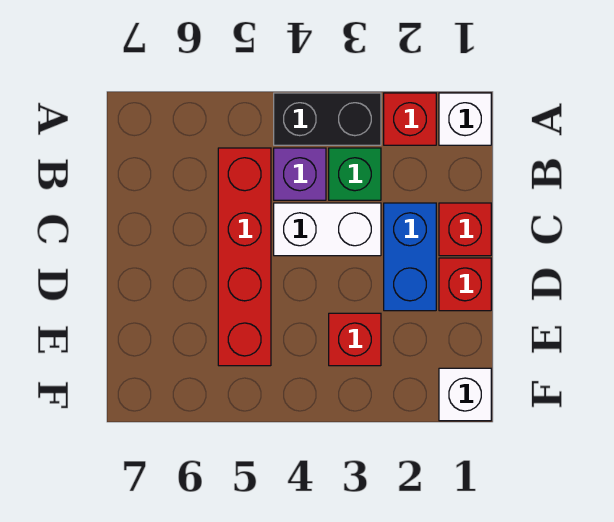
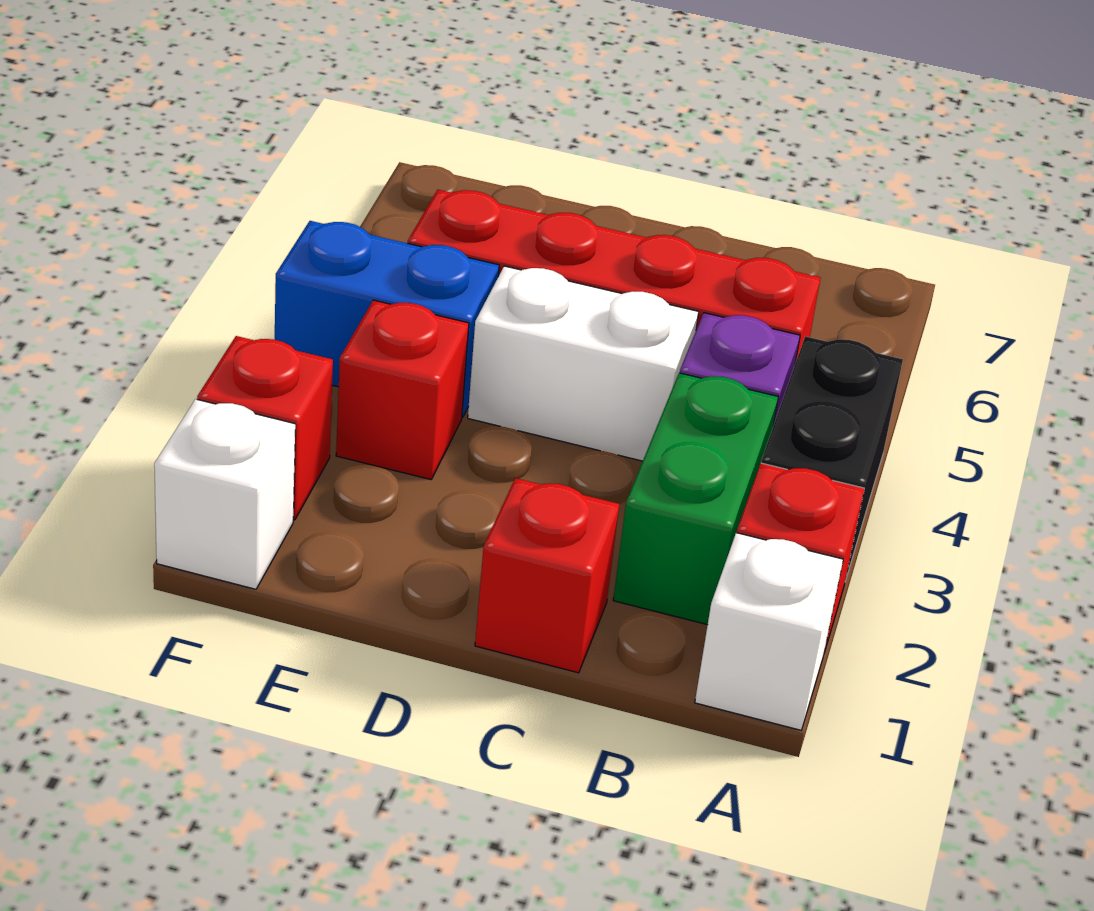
green 1x1 brick [329,148,381,200] -> green 1x2 brick [613,373,778,625]
blue 1x2 brick [384,203,436,311] -> blue 1x2 brick moved to [275,221,499,417]
white 1x2 brick [274,203,381,256] -> white 1x2 brick turned to [468,266,698,461]
red 1x1 brick [439,258,491,311] -> red 1x1 brick moved to [197,336,333,520]

